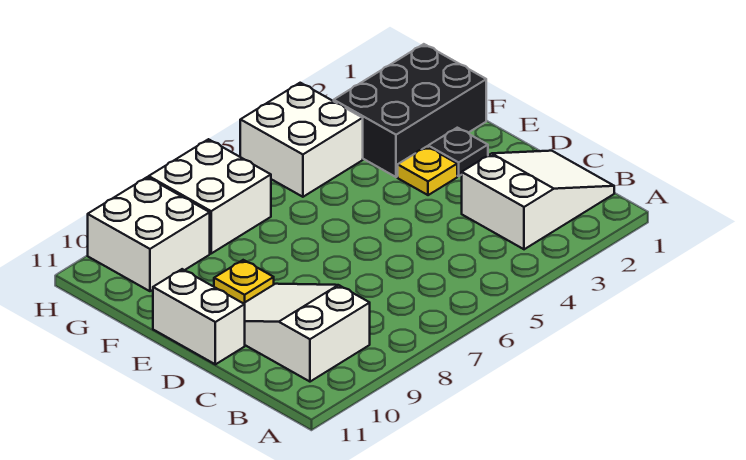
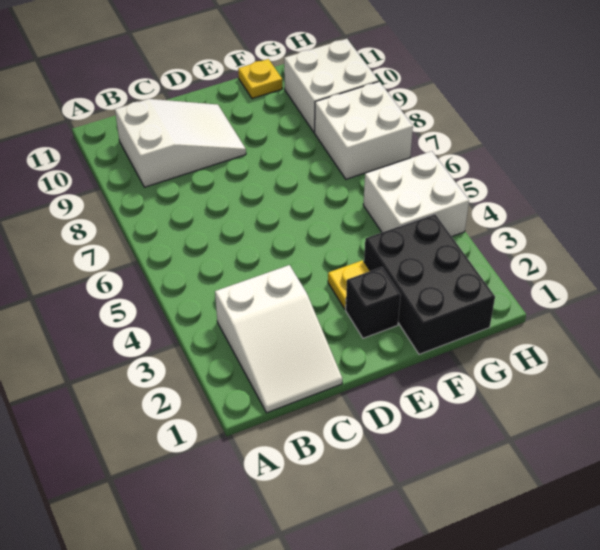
white 1x2 brick [153,269,245,364] -> none
black 1x1 plate [428,128,488,176] -> black 1x1 brick [346,267,401,338]
yellow 1x1 plate [214,260,274,303] -> yellow 1x1 plate moved to [238,59,282,99]

